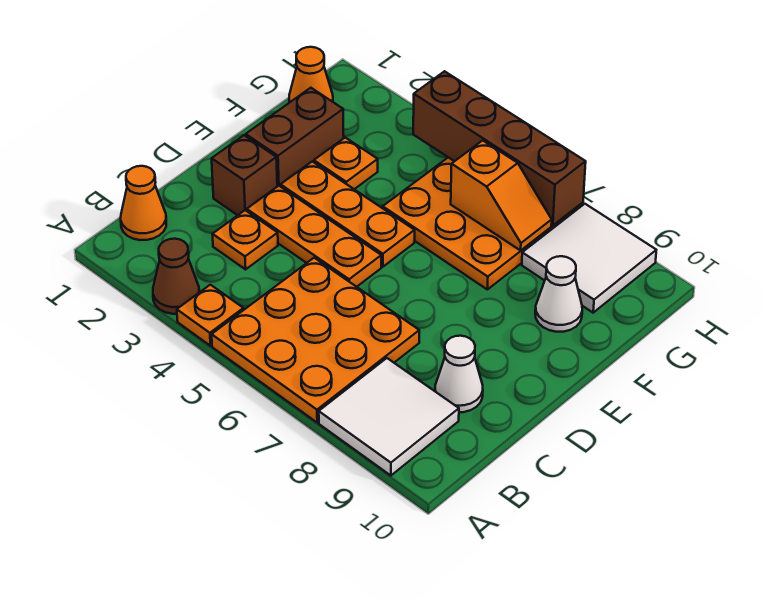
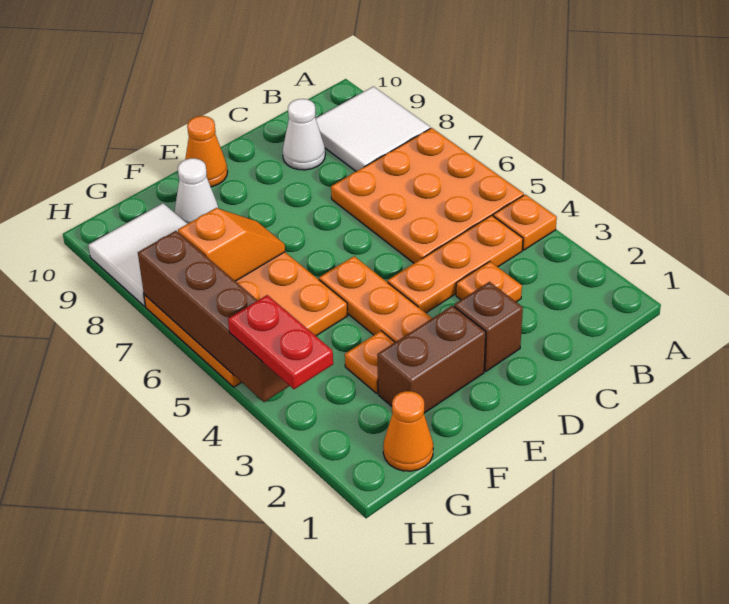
brown 1x1 cone [153,239,199,314] -> none
orange 1x1 cone [121,166,166,240] -> orange 1x1 cone moved to [185,116,228,187]
orange 1x3 plate [247,186,381,287] -> orange 1x3 plate turned to [387,215,523,313]
orange 1x2 slope [451,140,552,250] -> orange 1x2 slope turned to [178,208,285,281]
none -> red 1x2 plate [228,295,333,389]

